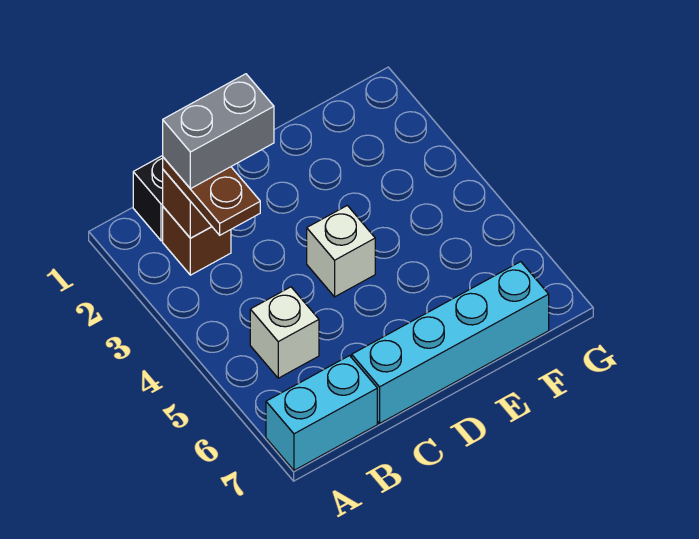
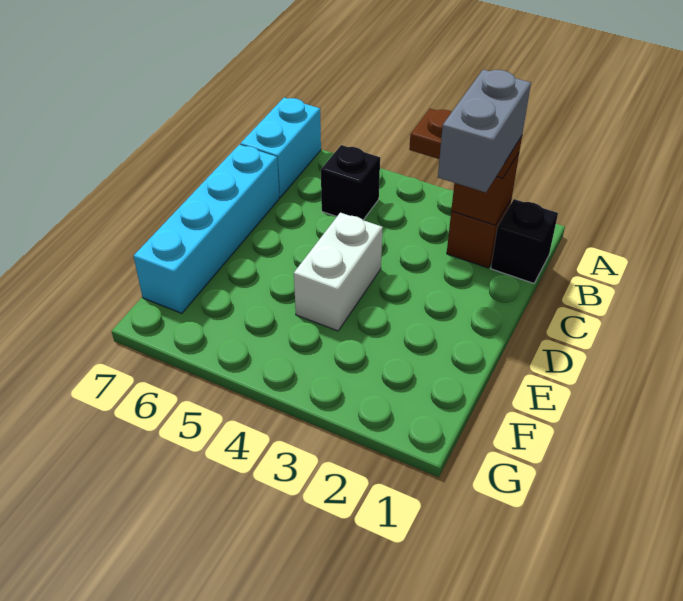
white 1x1 brick [250,287,319,378] -> black 1x1 brick [321,145,380,220]
white 1x1 brick [307,205,375,297] -> white 1x2 brick [294,213,383,331]

